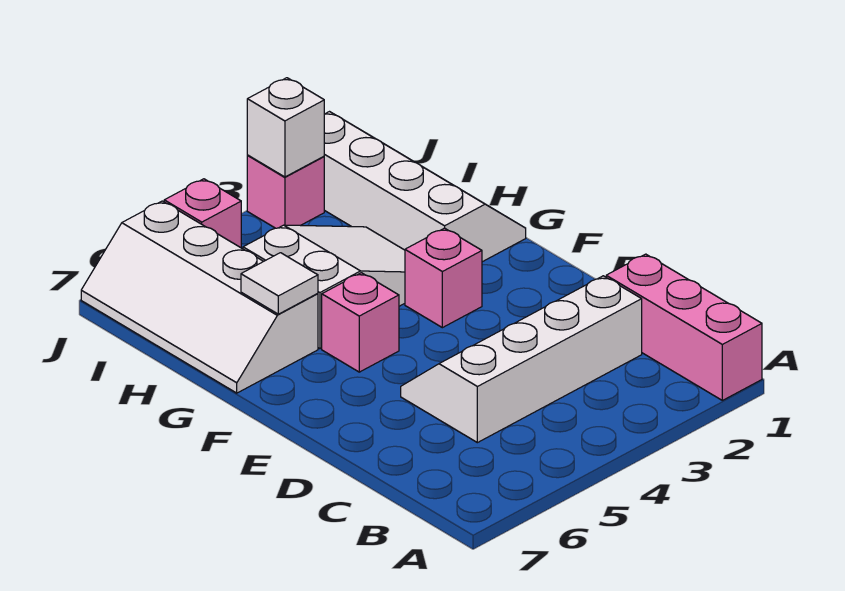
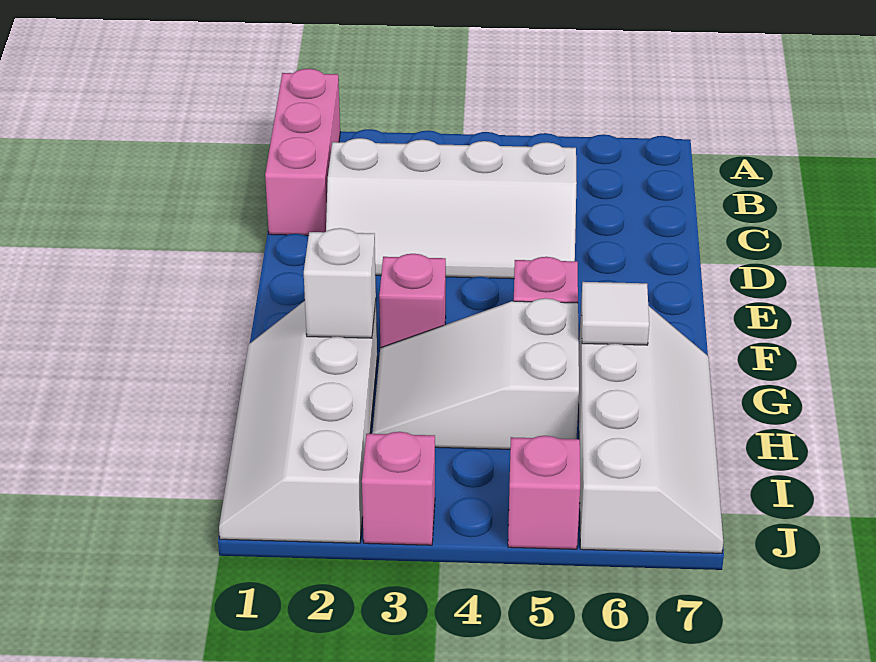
white 1x1 brick [247,78,324,177] -> white 1x1 brick moved to [304,228,376,338]

